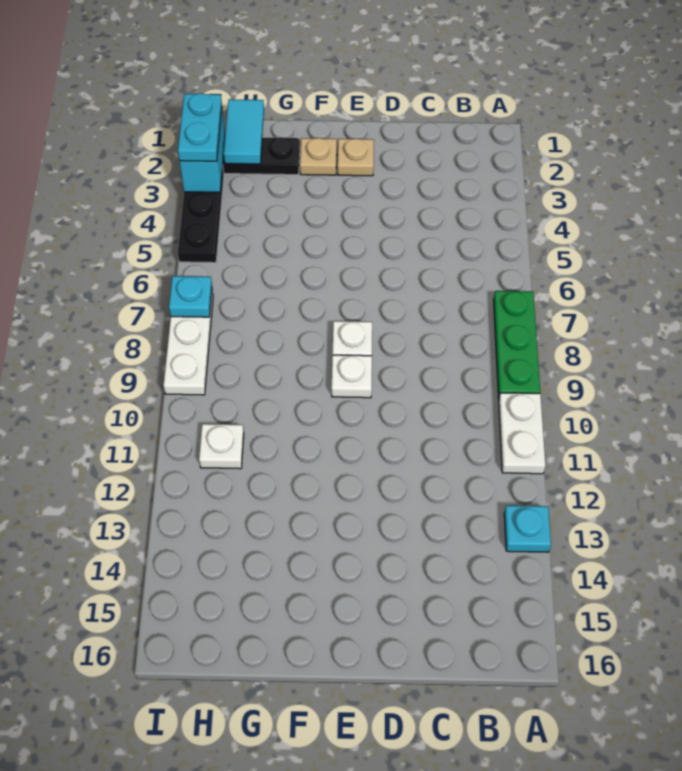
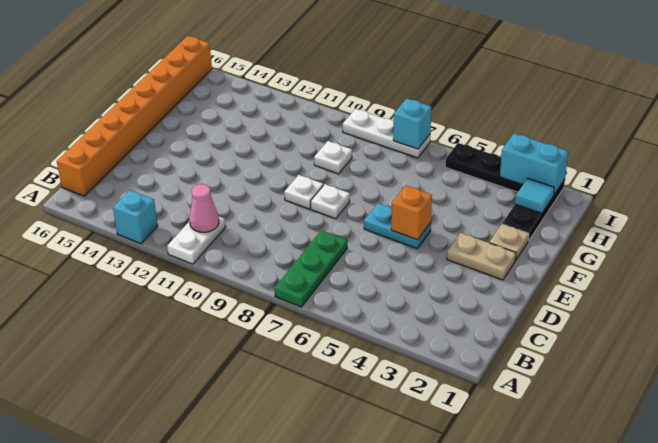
green 1x3 plate [494,291,540,399] -> green 1x3 plate turned to [274,230,347,307]
white 1x2 plate [499,393,545,474] -> white 1x2 plate turned to [167,217,226,264]
cyan 1x1 plate [504,506,551,552] -> cyan 1x1 brick [113,190,158,243]
none -> pink 1x1 cone [189,184,219,232]
none -> orange 1x8 brick [57,36,212,196]
tan 1x1 plate [338,139,374,176] -> tan 1x2 plate [447,233,516,280]
none -> orange 1x1 brick [391,185,432,240]
cyan 1x2 tile [224,99,264,164] -> cyan 1x1 tile [515,179,554,213]
white 1x1 plate [199,424,244,469] -> white 1x1 plate moved to [314,141,352,174]
cyan 1x2 plate [178,93,222,161] -> cyan 1x2 plate moved to [364,203,431,249]
cyan 1x1 plate [169,276,212,317] -> cyan 1x1 brick [393,98,431,149]

